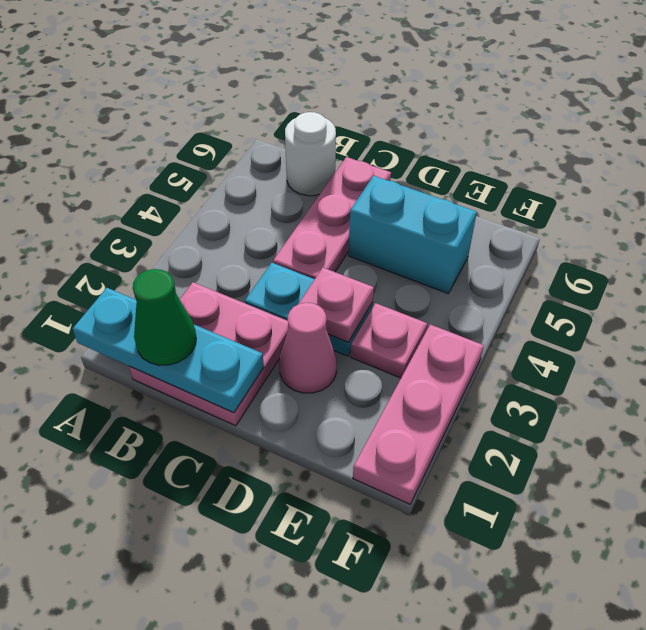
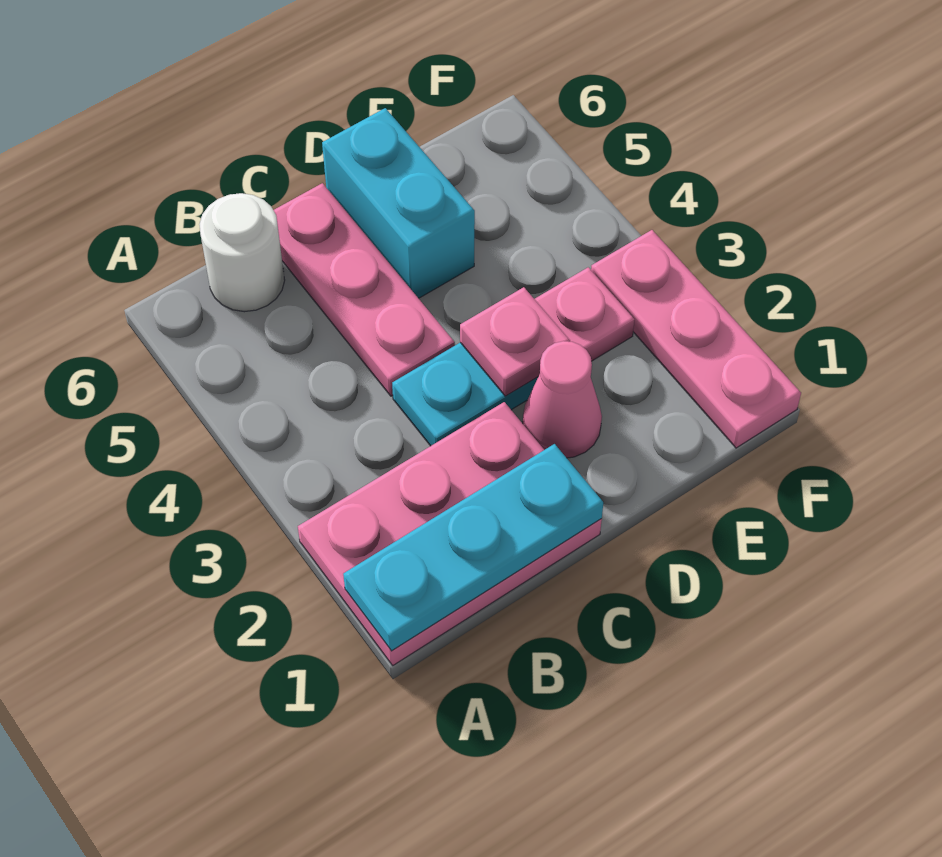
pink 2x2 plate [129,282,288,426] -> pink 2x3 plate [298,402,602,665]
green 1x1 cone [133,269,196,365] -> none
cyan 1x2 brick [349,176,477,293] -> cyan 1x2 brick turned to [322,108,475,298]

